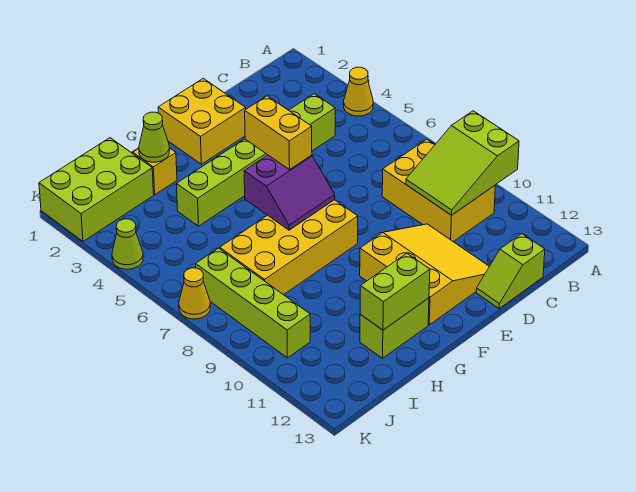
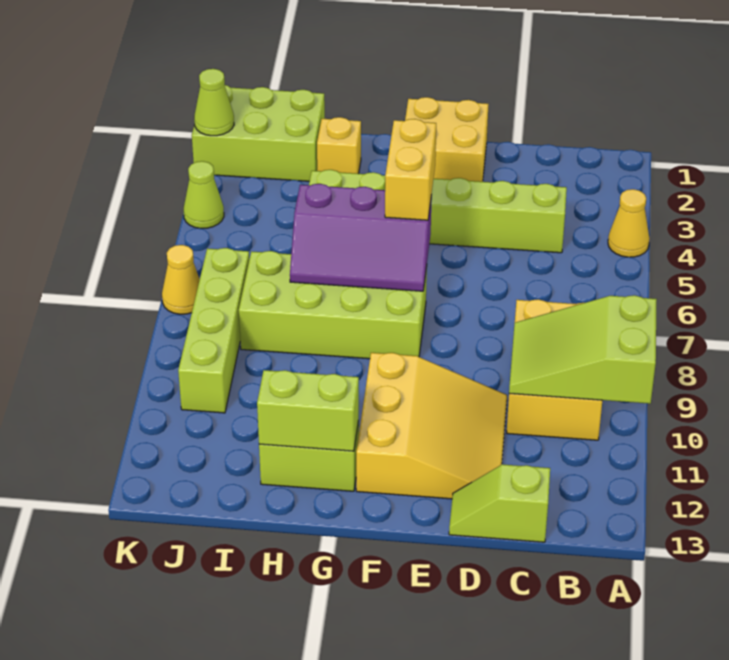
purple 2x2 slope [244,155,335,230] -> purple 2x3 slope [290,184,432,291]
yellow 2x4 brick [220,200,358,295] -> lime 2x4 brick [239,251,427,359]
lime 1x1 cone [139,112,170,162] -> lime 1x1 cone moved to [194,69,234,136]

